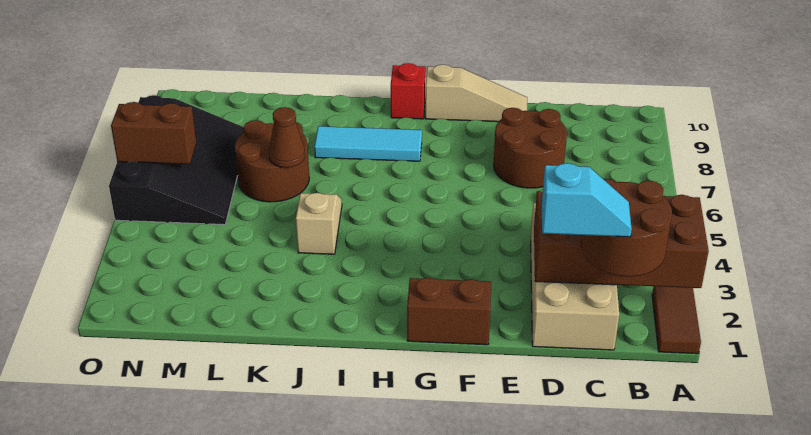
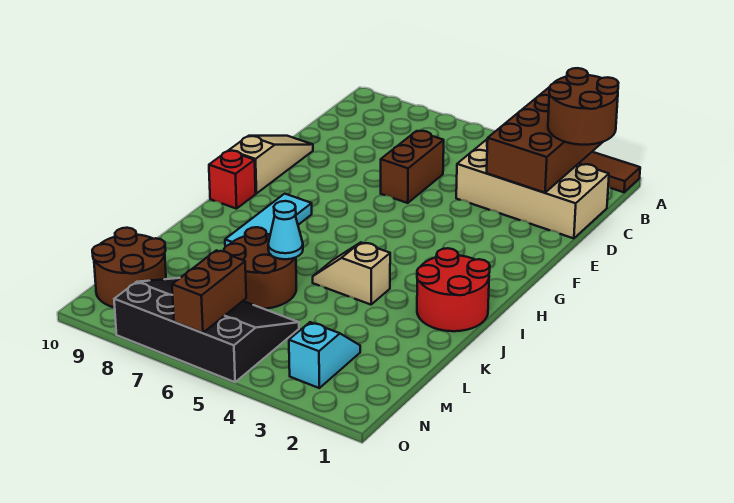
cyan 1x2 slope [542,163,632,237] -> cyan 1x2 slope moved to [289,322,360,388]
brown 2x2 round brick [493,108,567,188] -> brown 2x2 round brick moved to [92,228,166,308]
brown 1x2 brick [407,278,491,345] -> brown 1x2 brick moved to [381,131,444,203]
none -> red 2x2 round brick [417,248,490,331]
brown 1x1 cone [269,107,305,168] -> cyan 1x1 cone [268,201,303,259]

